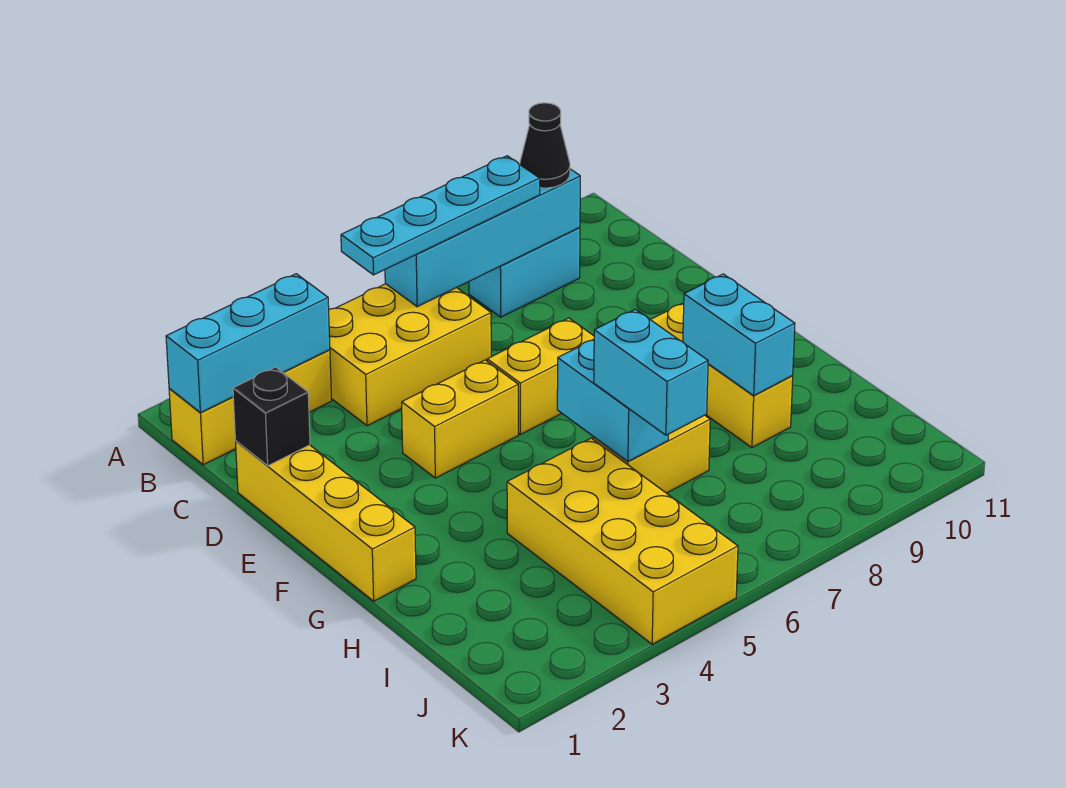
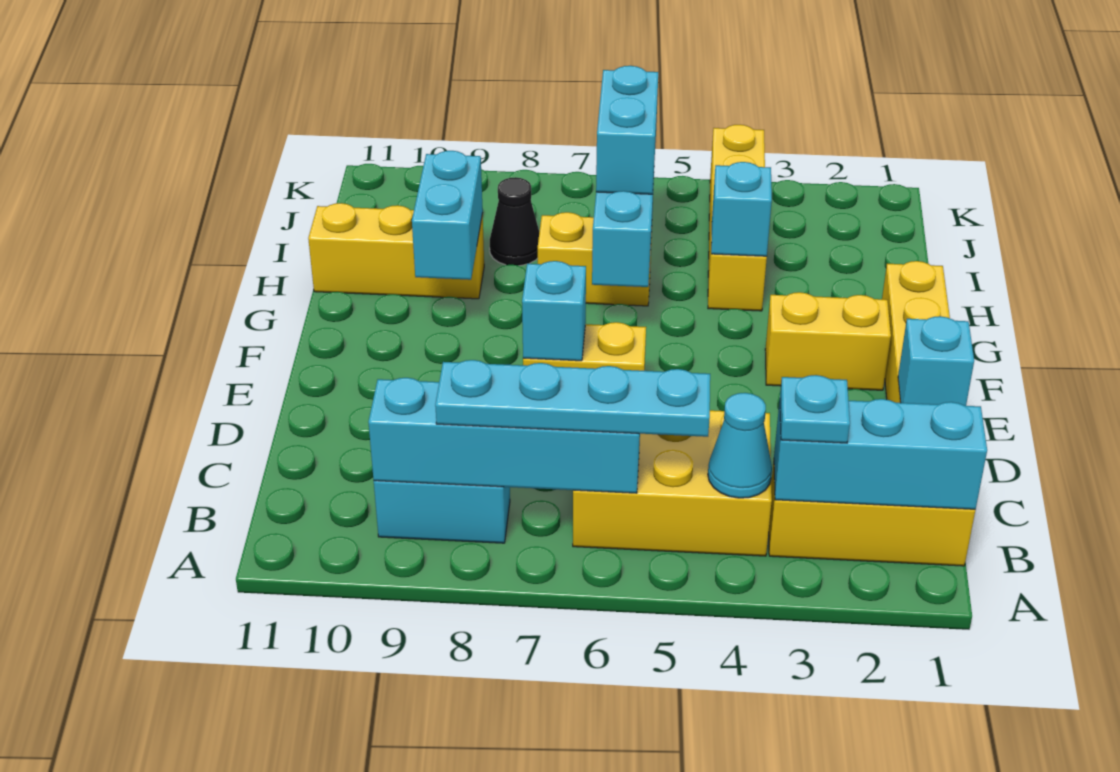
none -> cyan 1x1 plate [780,375,850,443]
none -> cyan 1x1 cone [708,393,772,498]
black 1x1 cone [520,103,570,188] -> black 1x1 cone moved to [490,177,539,266]
black 1x1 brick [233,367,310,466] -> cyan 1x1 brick [898,316,974,406]
yellow 1x2 brick [402,360,518,478] -> yellow 1x2 brick moved to [765,292,891,390]
none -> cyan 1x1 brick [522,261,586,361]
yellow 1x3 brick [651,303,793,448] -> yellow 1x3 brick turned to [308,203,484,299]
yellow 2x4 brick [507,438,738,644] -> yellow 1x4 brick [708,125,767,311]
none -> cyan 1x1 brick [711,162,772,256]

